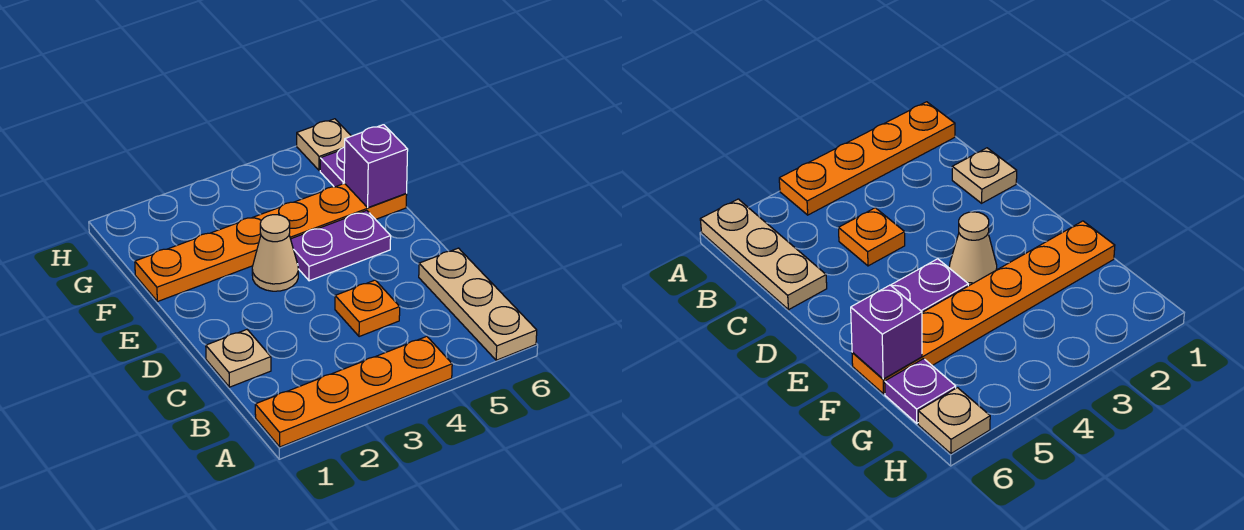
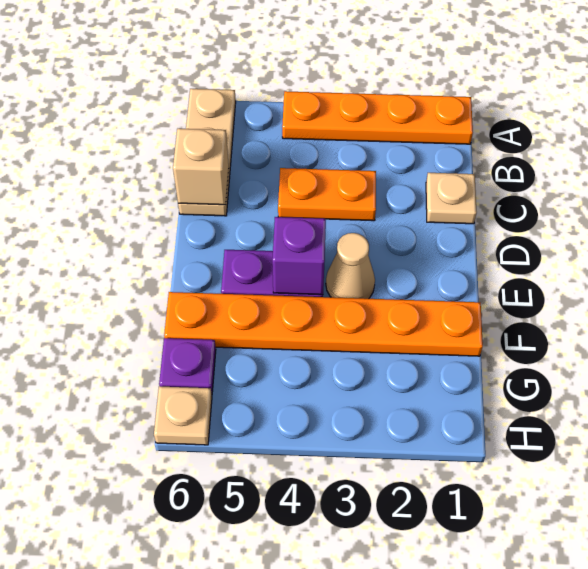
orange 1x1 plate [335,280,400,337] -> orange 1x2 plate [278,168,376,221]
none -> tan 1x1 brick [173,129,229,205]
purple 1x1 brick [344,125,408,208] -> purple 1x1 brick moved to [272,217,326,295]

